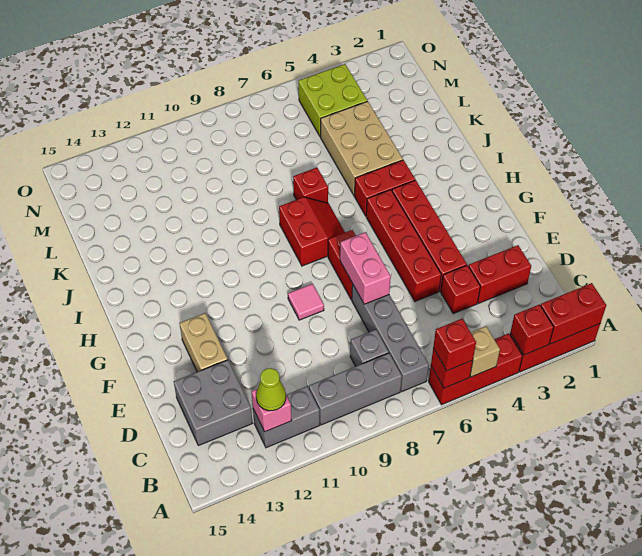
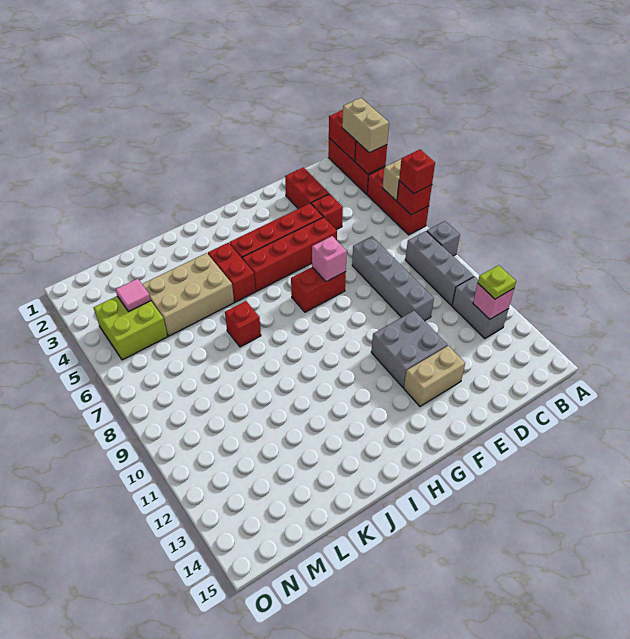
none -> tan 1x2 brick [342,98,389,153]
grey 1x4 brick [352,284,429,391] -> grey 1x4 brick turned to [352,236,434,321]
lime 1x1 cone [256,368,286,411] -> lime 1x1 plate [478,265,516,299]
grey 1x1 brick [350,330,389,366] -> grey 1x1 brick moved to [427,221,460,256]
grey 2x2 brick [174,360,252,446] -> grey 2x2 brick moved to [371,311,447,387]
pink 1x2 brick [340,232,391,304] -> pink 1x1 brick [312,236,347,282]
pink 1x1 tile [288,284,324,320] -> pink 1x1 tile moved to [115,279,151,312]
red 2x2 slope [279,197,345,266] -> none

